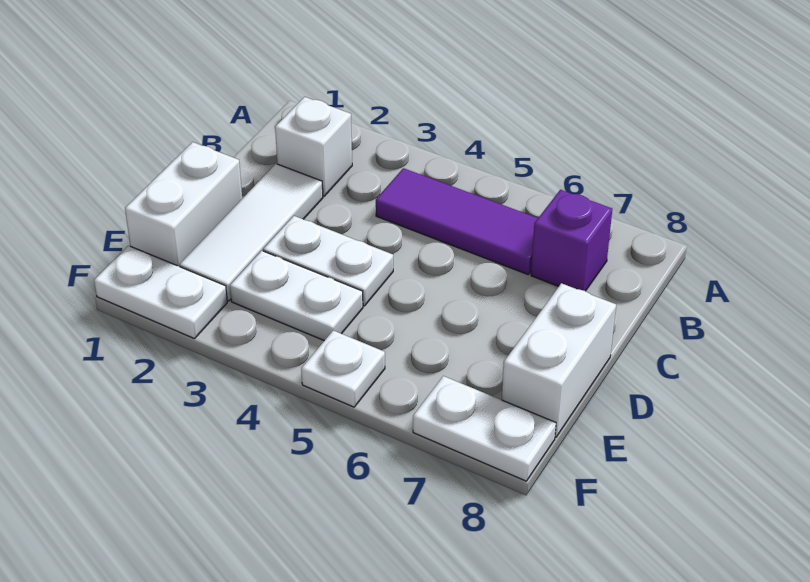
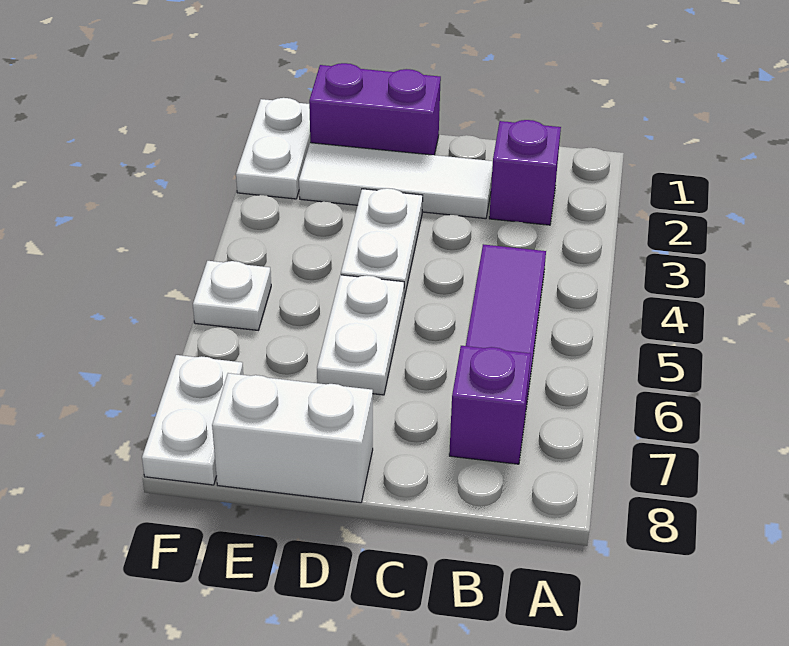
white 1x1 brick [275,97,352,196] -> purple 1x1 brick [489,120,561,225]
white 1x2 brick [125,142,242,267] -> purple 1x2 brick [309,63,441,155]
white 1x2 plate [230,251,363,341] -> white 1x2 plate moved to [317,275,404,395]

